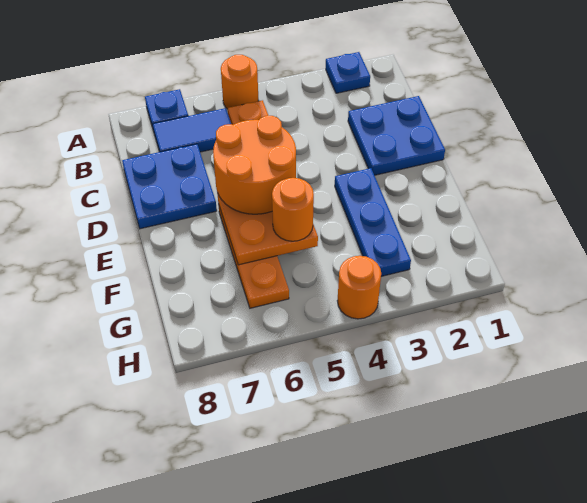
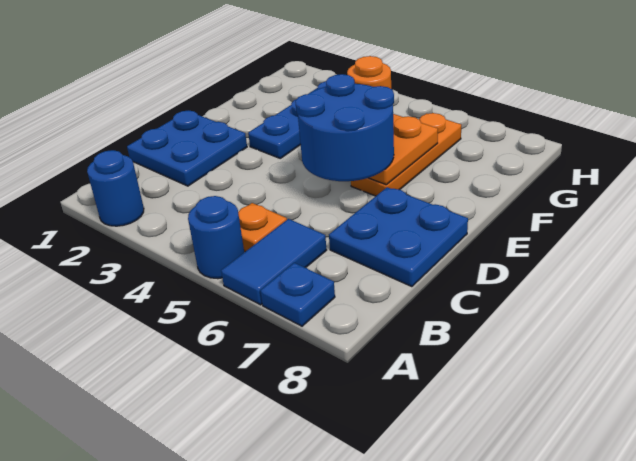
blue 1x1 plate [326,52,370,93] -> blue 1x1 round brick [87,150,144,226]
orange 1x1 round brick [221,55,258,109] -> blue 1x1 round brick [188,196,244,279]
blue 1x2 tile [153,108,231,152] -> blue 1x2 tile turned to [221,219,327,305]
orange 2x2 round brick [213,116,296,214] -> blue 2x2 round brick [295,74,394,181]
orange 1x1 round brick [337,256,381,319] -> none

